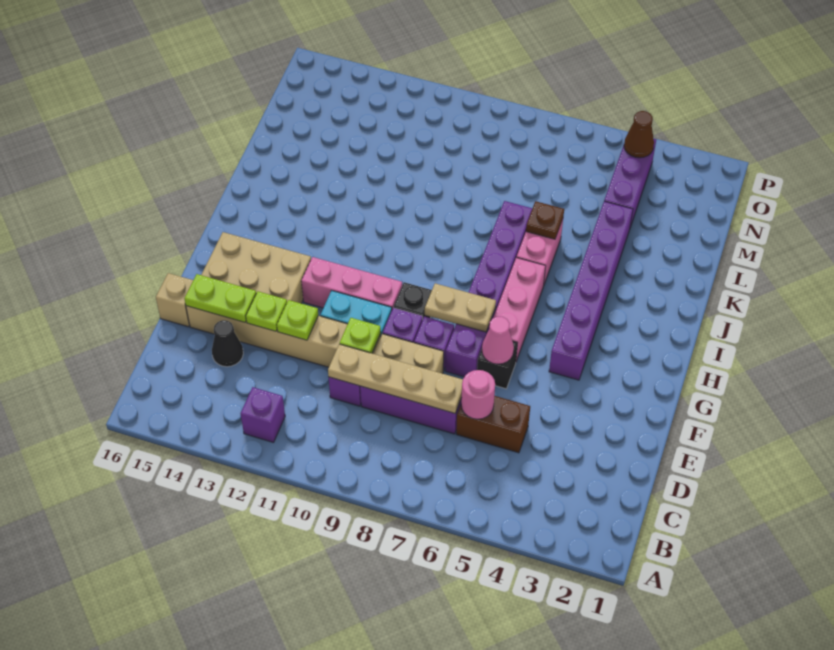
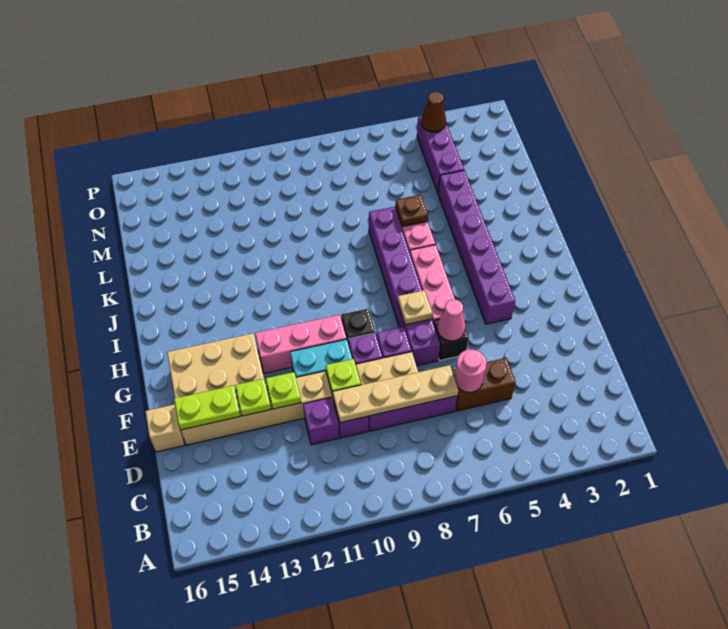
purple 1x1 brick [241,387,285,443] -> purple 1x1 brick moved to [303,398,339,445]
black 1x1 cone [212,320,243,367] -> none
tan 1x2 plate [425,283,496,332] -> tan 1x1 plate [398,290,433,325]

